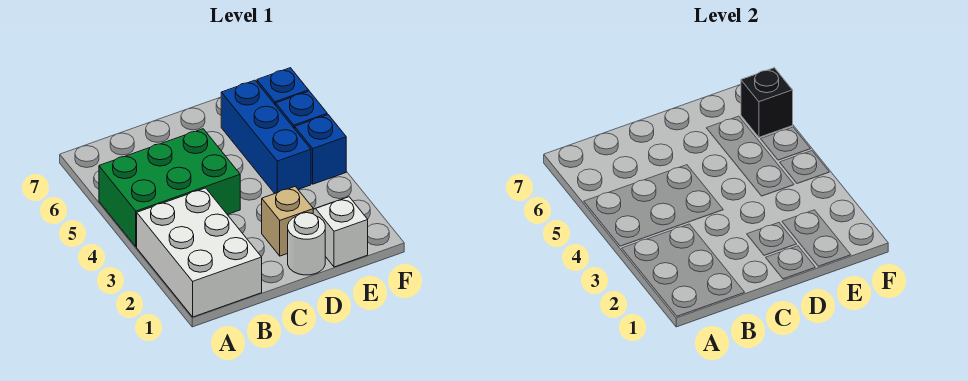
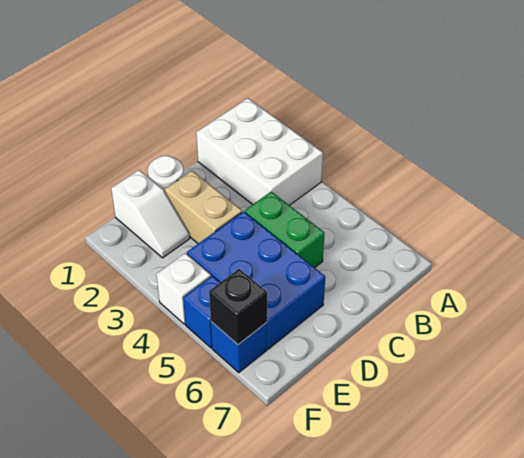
green 2x3 brick [99,129,240,247] -> green 1x2 brick [245,192,325,268]
tan 1x1 brick [262,186,313,256] -> tan 1x2 brick [165,171,242,243]
blue 1x3 brick [221,80,311,193] -> blue 2x3 brick [187,211,325,349]
blue 1x1 brick [295,115,346,184] -> white 1x1 brick [156,253,211,324]

